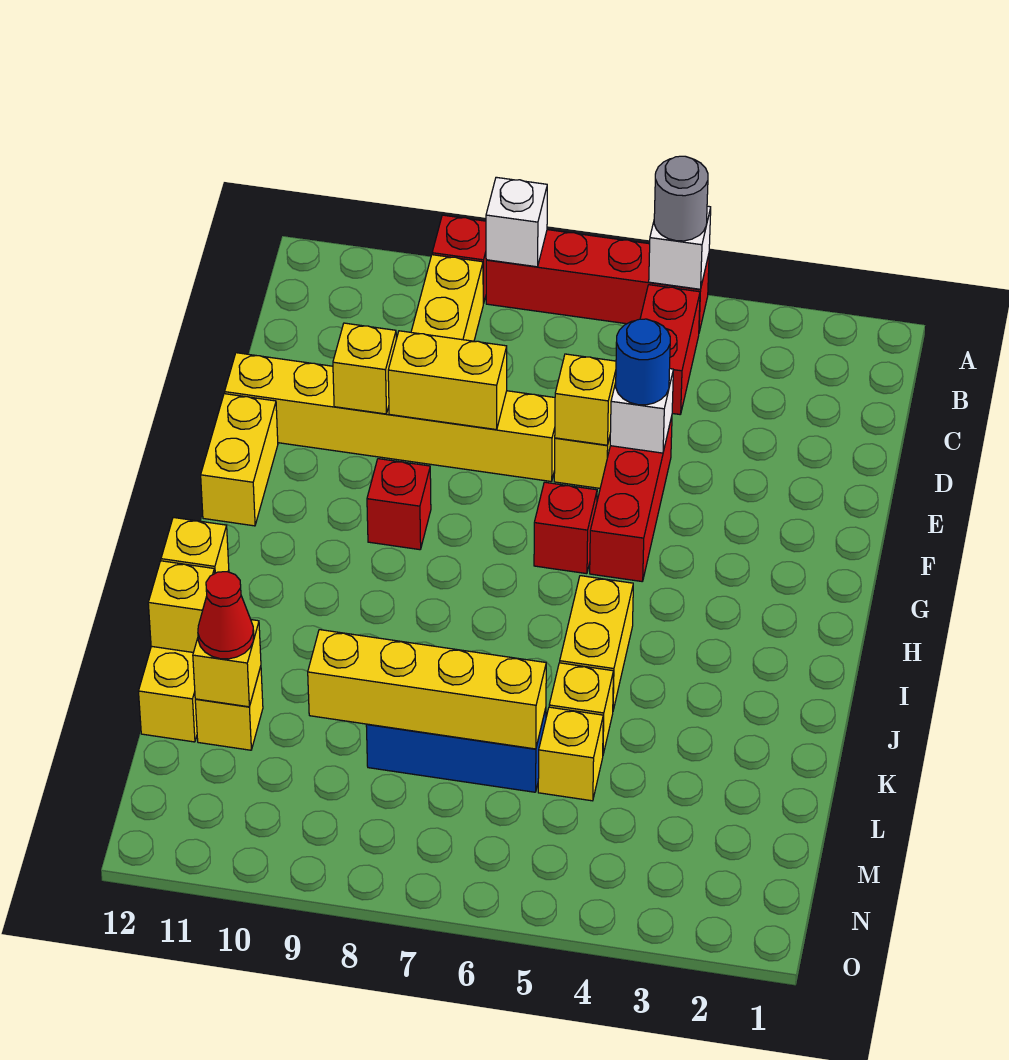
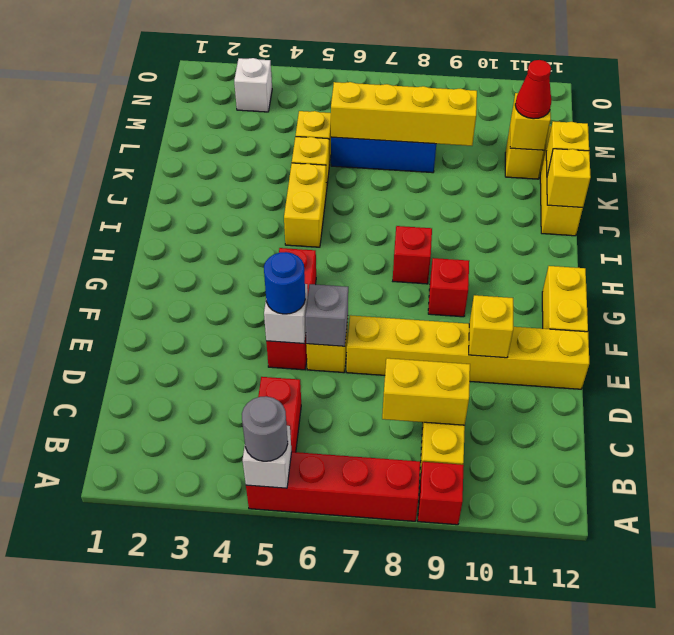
white 1x1 brick [486,177,547,267] -> white 1x1 brick moved to [234,58,272,112]
yellow 1x1 brick [555,354,616,445] -> grey 1x1 brick [305,284,348,346]
yellow 1x2 brick [388,331,507,430] -> yellow 1x2 brick moved to [382,358,470,425]
red 1x1 brick [534,482,597,574] -> red 1x1 brick moved to [393,226,432,284]

